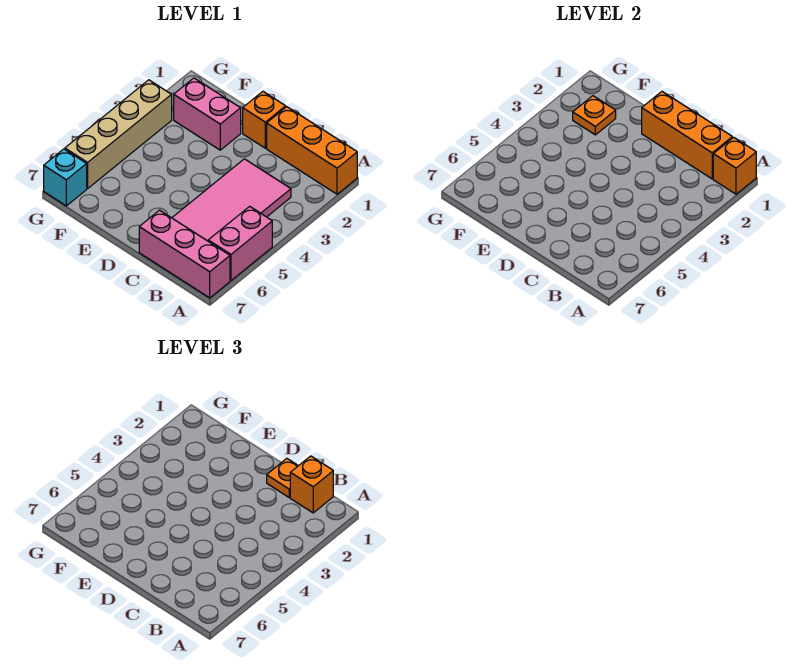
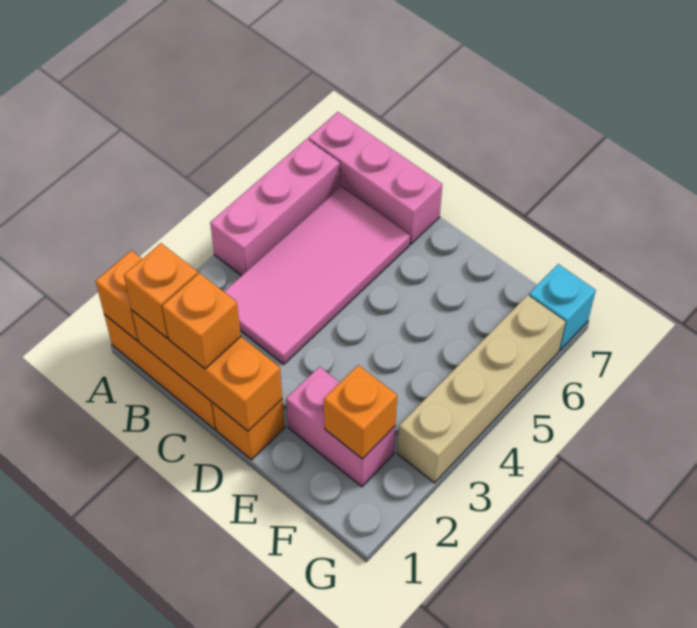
pink 1x2 brick [208,206,272,280] -> pink 1x3 brick [210,139,340,276]
orange 1x1 plate [267,458,298,497] -> orange 1x1 brick [162,273,241,369]
orange 1x1 plate [573,96,616,135] -> orange 1x1 brick [324,365,397,459]

